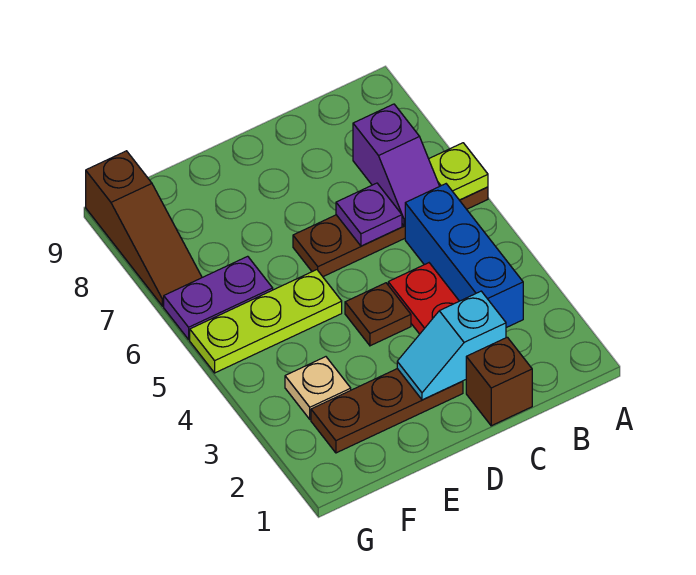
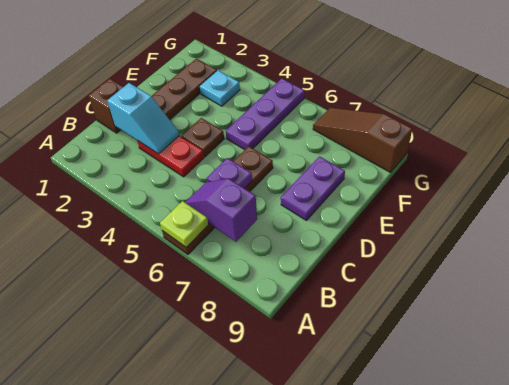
blue 1x3 brick [405,184,523,328] -> none
cyan 1x2 slope [397,291,506,400] -> cyan 1x2 slope turned to [107,83,179,154]
lime 1x3 plate [190,270,342,373] -> purple 1x3 plate [226,79,304,150]
tan 1x1 plate [285,357,351,419] -> cyan 1x1 plate [200,71,240,106]
purple 1x2 plate [164,256,273,339] -> purple 1x2 plate moved to [281,156,345,221]

